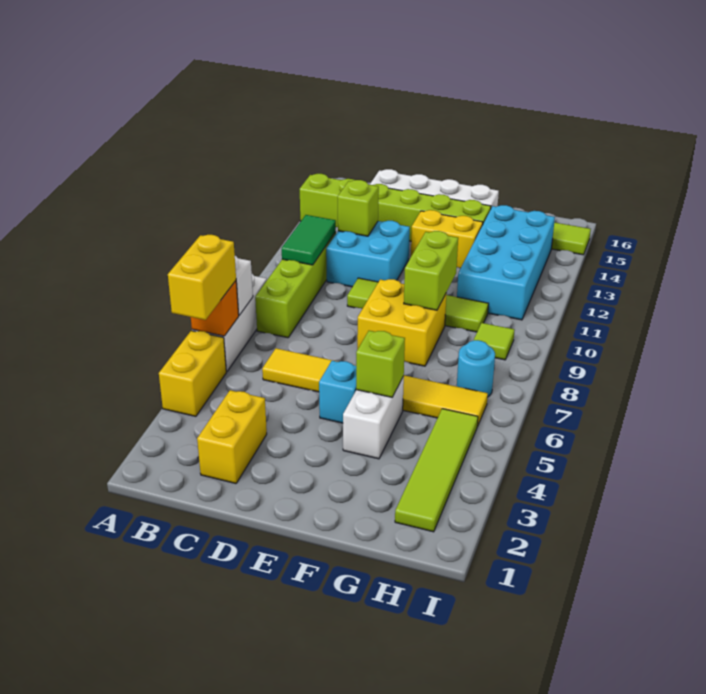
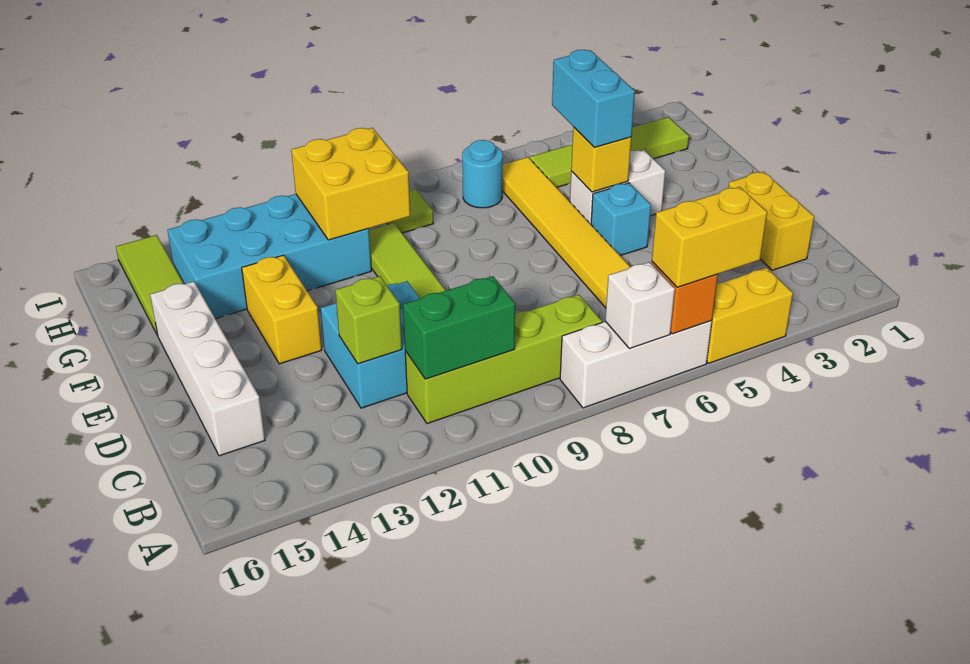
lime 1x6 brick [300,174,491,241] -> none
green 1x2 tile [282,215,336,265] -> green 1x2 brick [403,276,515,379]
yellow 1x2 brick [197,390,267,484] -> yellow 1x2 brick turned to [728,172,814,270]
yellow 2x2 brick [357,279,447,366] -> yellow 2x2 brick moved to [291,128,410,240]
lime 1x1 brick [356,331,405,397] -> yellow 1x1 brick [571,127,631,192]
none -> cyan 1x2 brick [552,50,635,147]
lime 1x2 brick [404,231,458,310] -> none

